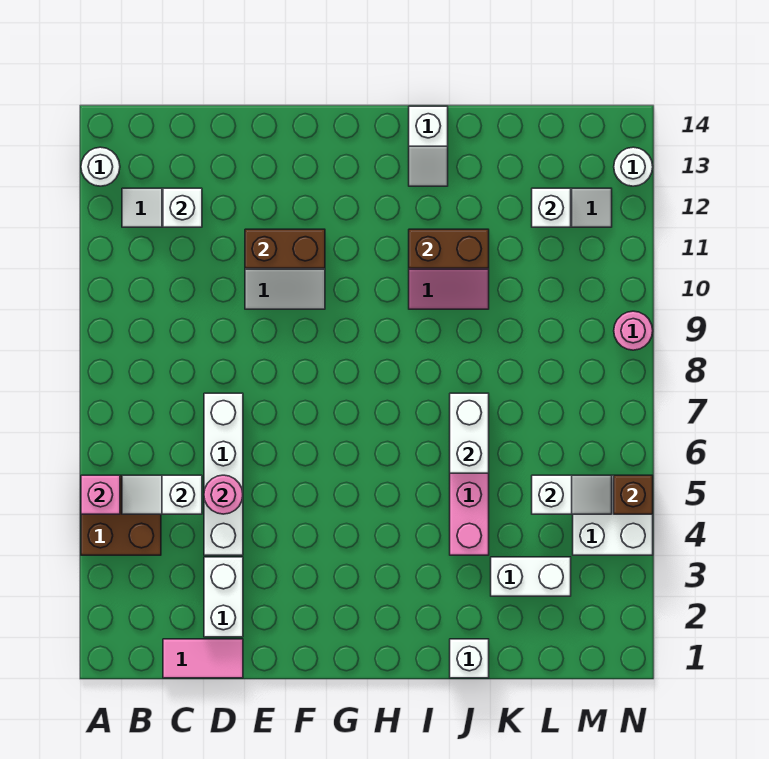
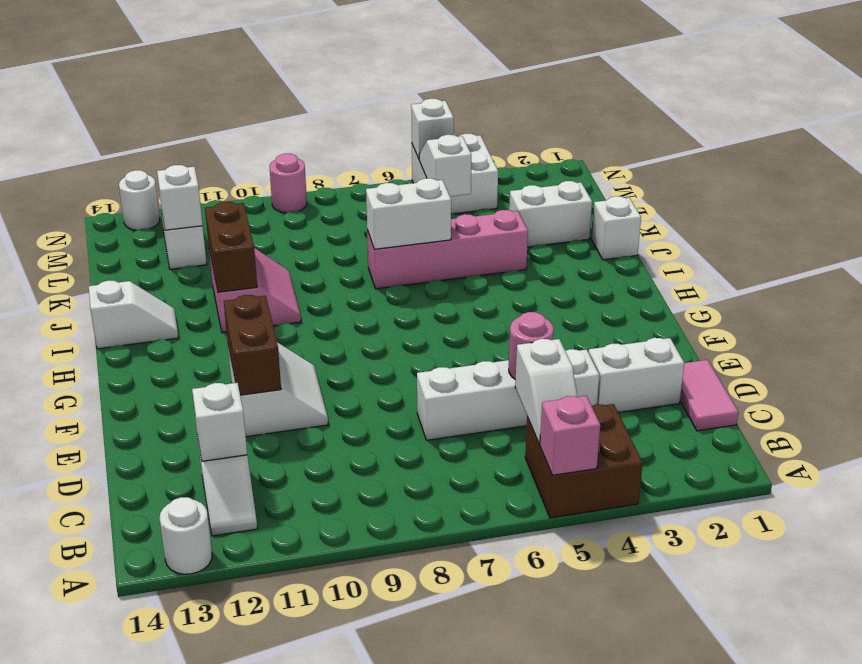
white 1x2 brick [491,557,571,596] -> white 1x2 brick turned to [509,181,592,247]
brown 1x1 brick [614,475,653,514] -> white 1x1 brick [411,99,454,159]

